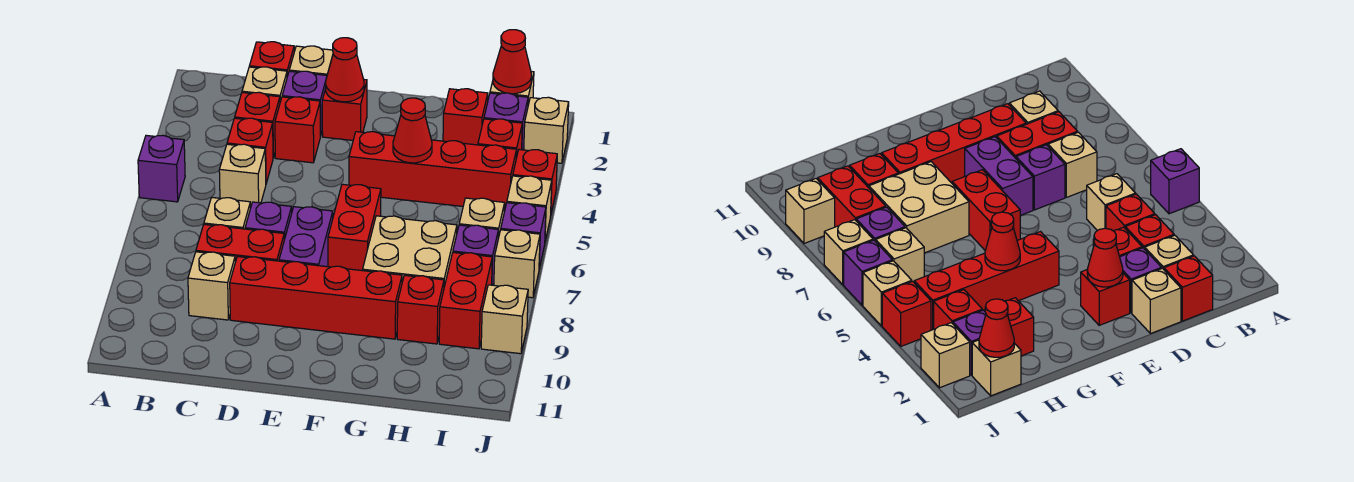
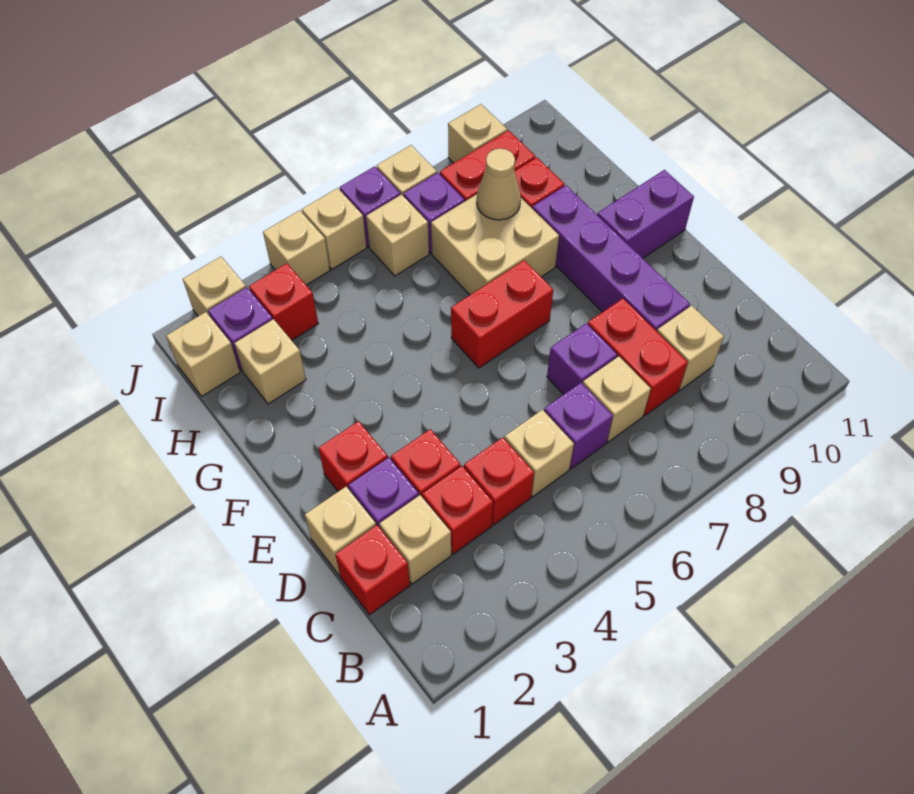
purple 1x1 brick [138,135,185,202] -> purple 1x1 brick moved to [544,383,613,469]
red 1x4 brick [230,256,402,339] -> purple 1x4 brick [532,185,690,331]
red 1x1 cone [326,38,364,102] -> none
purple 1x2 brick [279,207,333,267] -> purple 1x2 brick moved to [597,170,694,258]
red 1x4 brick [349,132,516,211] -> none
red 1x1 cone [393,98,432,163] -> none
red 1x1 brick [443,89,488,145] -> tan 1x1 brick [234,319,306,404]
none -> tan 1x1 cone [477,148,521,220]
red 1x1 cone [493,30,531,94] -> none
red 1x1 brick [513,150,557,213] -> tan 1x1 brick [263,210,330,285]

